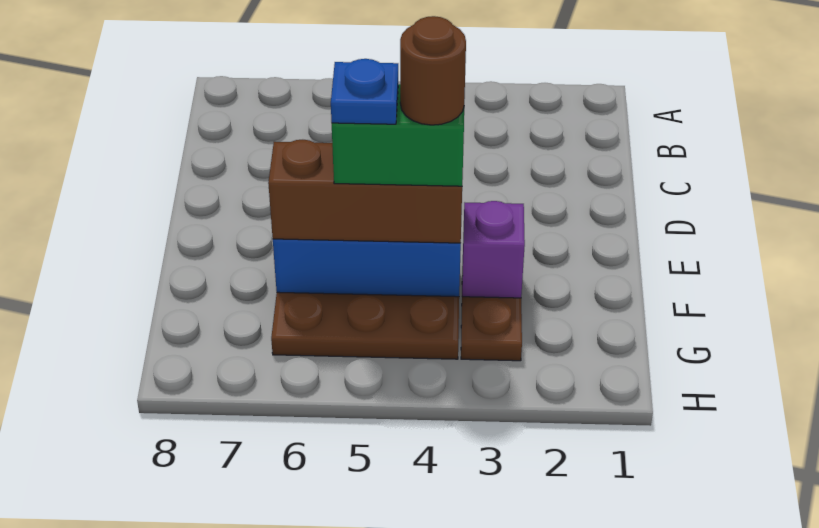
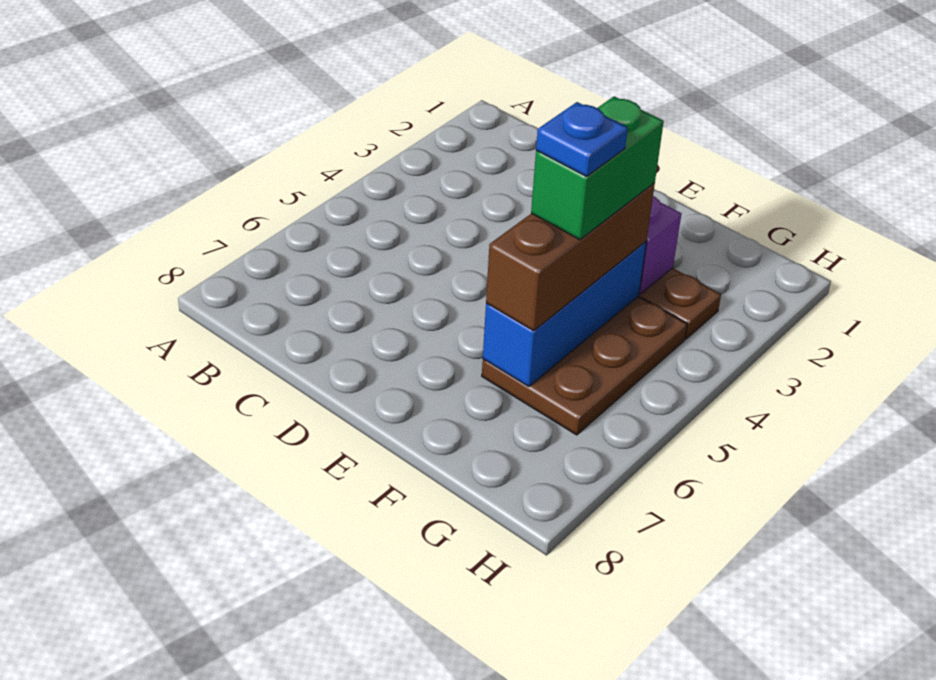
brown 1x1 round brick [400,16,466,125] -> none

